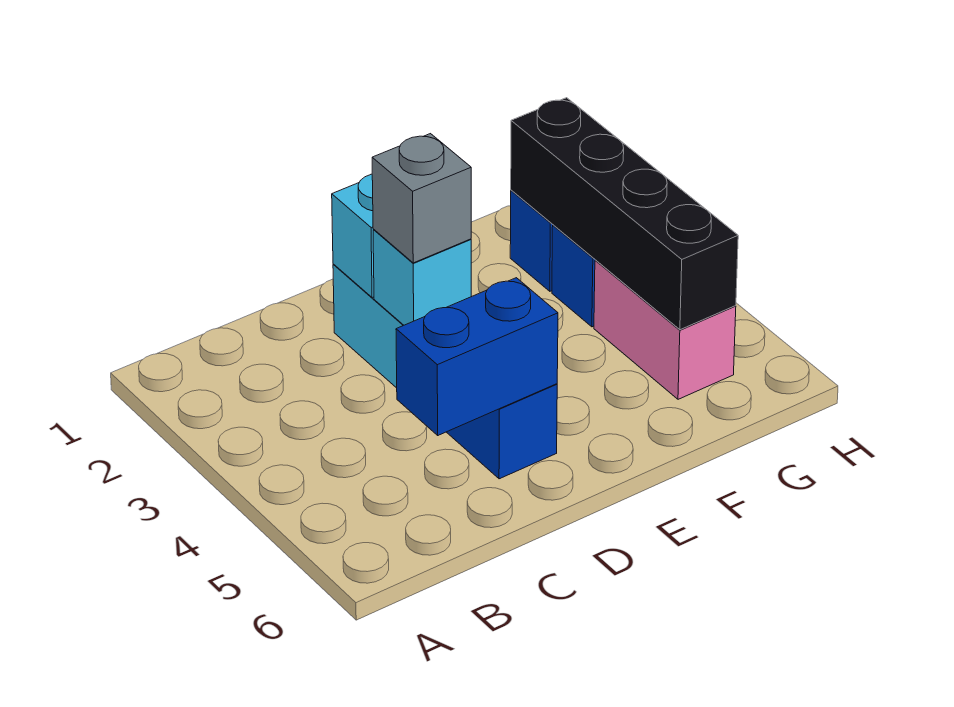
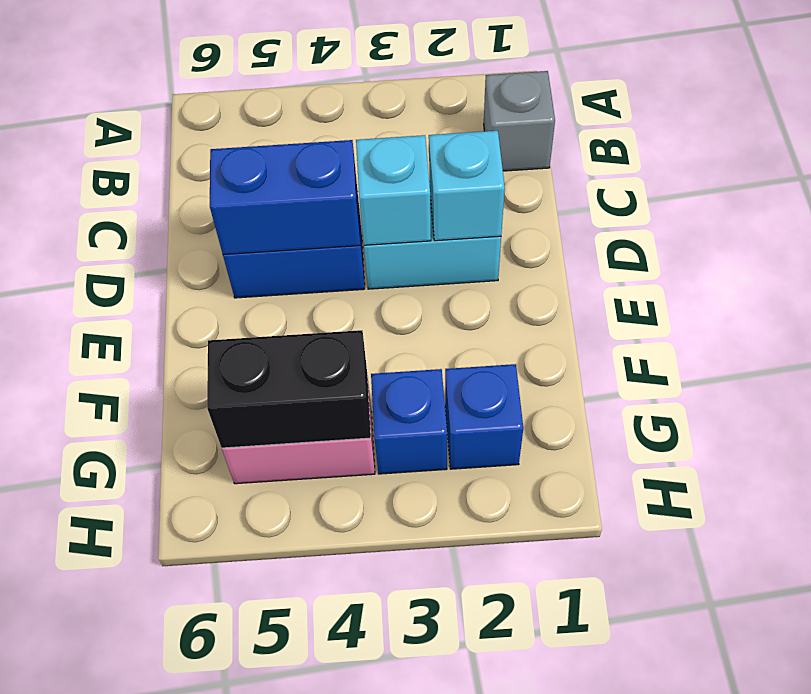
blue 1x2 brick [396,278,558,435] -> blue 1x2 brick turned to [210,140,360,255]
grey 1x1 brick [372,134,471,263] -> grey 1x1 brick moved to [484,71,555,171]
black 1x4 brick [511,98,738,330] -> black 1x2 brick [207,330,371,448]

